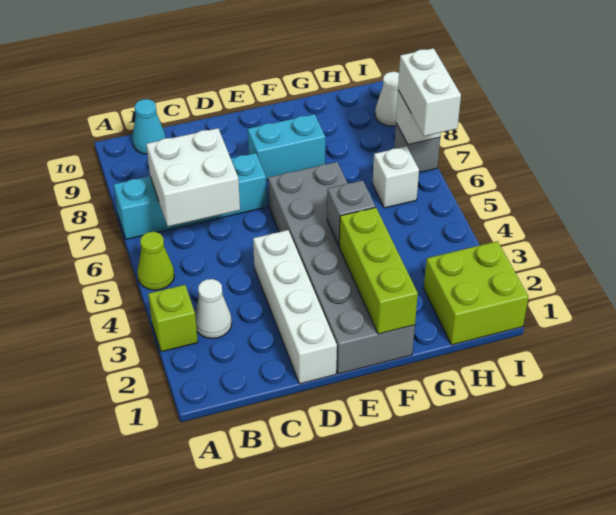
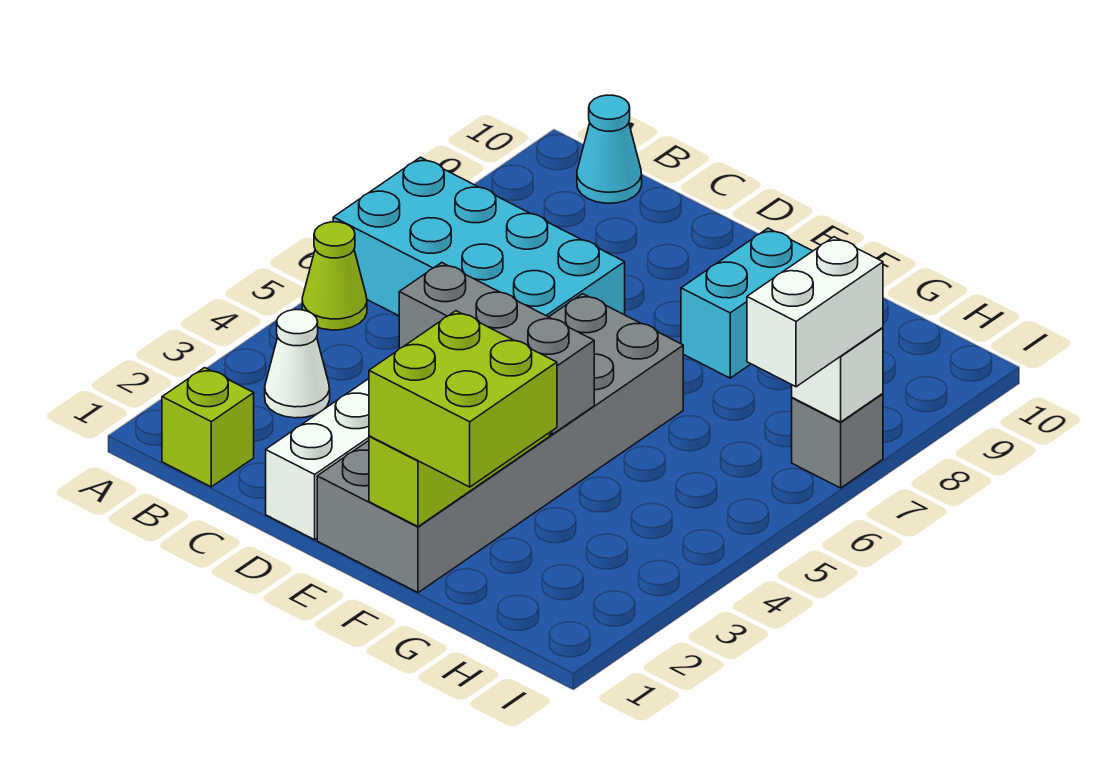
lime 1x1 brick [148,285,198,352] -> lime 1x1 brick moved to [162,368,254,487]
cyan 1x4 brick [114,153,267,239] -> cyan 2x4 brick [333,157,625,317]
white 2x2 brick [146,128,240,226] -> none
cyan 1x2 brick [248,114,325,180] -> cyan 1x2 brick turned to [681,228,812,378]
grey 1x1 brick [327,181,375,246] -> grey 1x3 brick [399,263,594,435]
lime 2x2 brick [424,241,528,345] -> lime 2x2 brick moved to [369,311,557,487]
white 1x1 brick [372,146,419,208] -> none
white 1x1 cone [375,72,399,126] -> none

